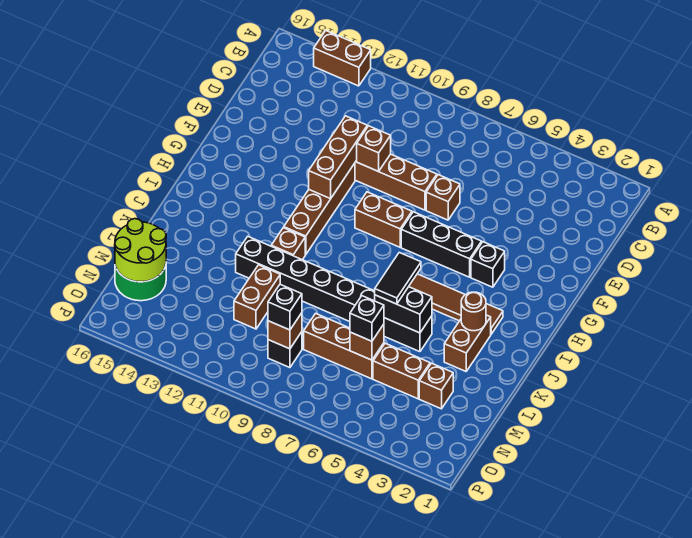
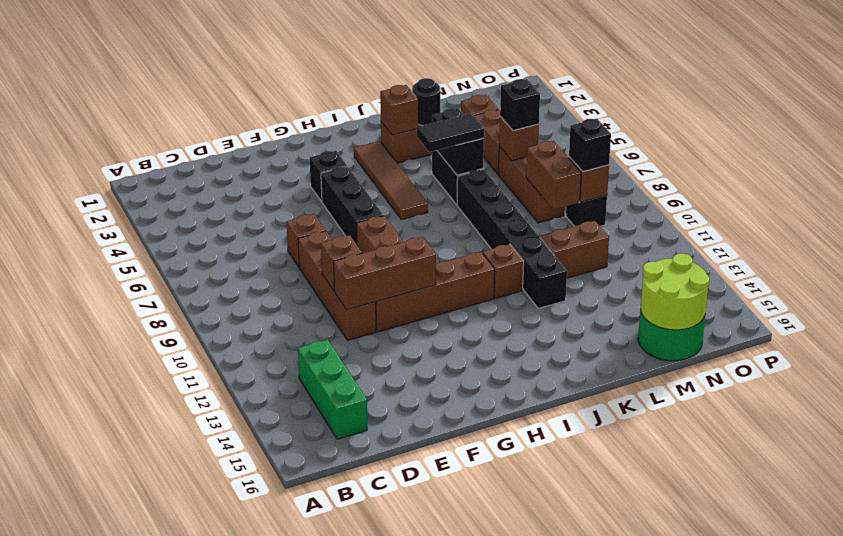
brown 1x2 brick [314,31,371,86] -> brown 1x2 brick moved to [526,141,581,210]
none -> green 1x3 brick [298,340,367,439]
brown 1x1 round brick [461,292,486,331] -> brown 1x1 brick [380,85,418,135]
none -> black 1x1 round brick [412,78,440,125]

